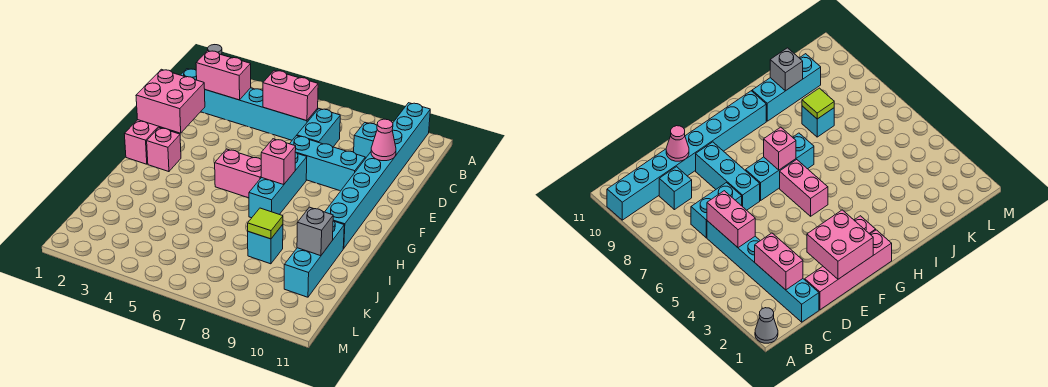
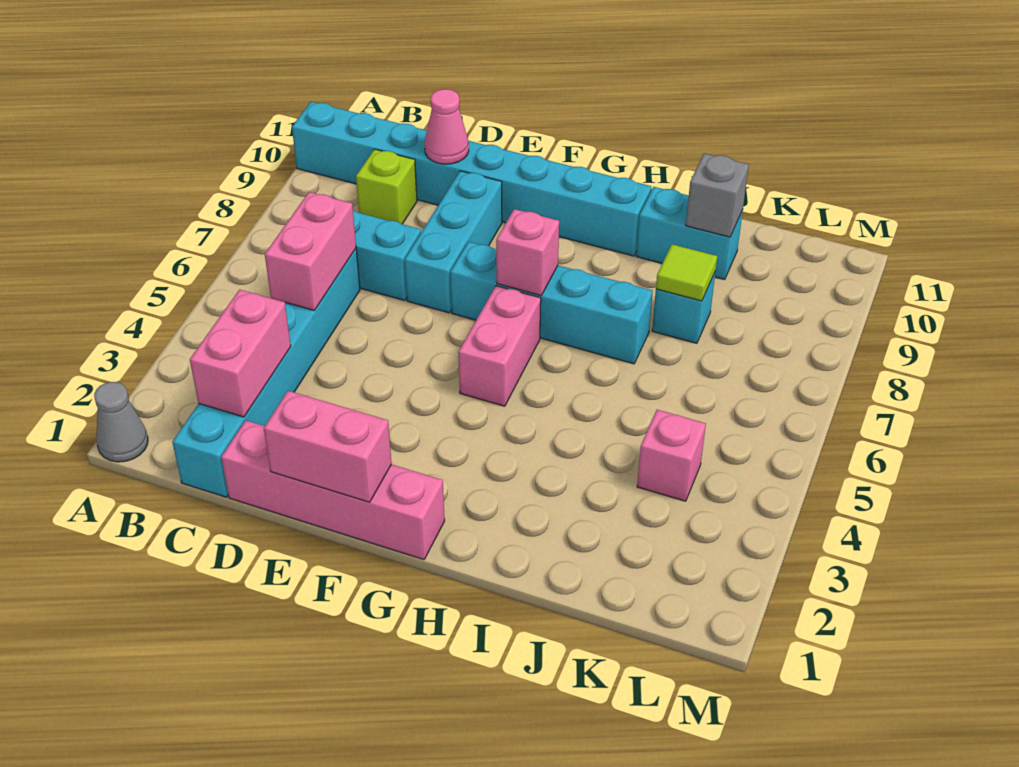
cyan 1x1 brick [354,123,377,159] -> lime 1x1 brick [356,149,417,224]
pink 2x2 brick [136,69,205,133] -> pink 1x2 brick [264,391,392,502]
cyan 1x3 brick [249,152,307,218] -> cyan 1x4 brick [450,242,653,364]
pink 1x1 brick [147,128,181,172] -> pink 1x1 brick moved to [637,410,706,501]
cyan 1x3 brick [284,221,344,297] -> cyan 1x2 brick [636,187,743,280]

